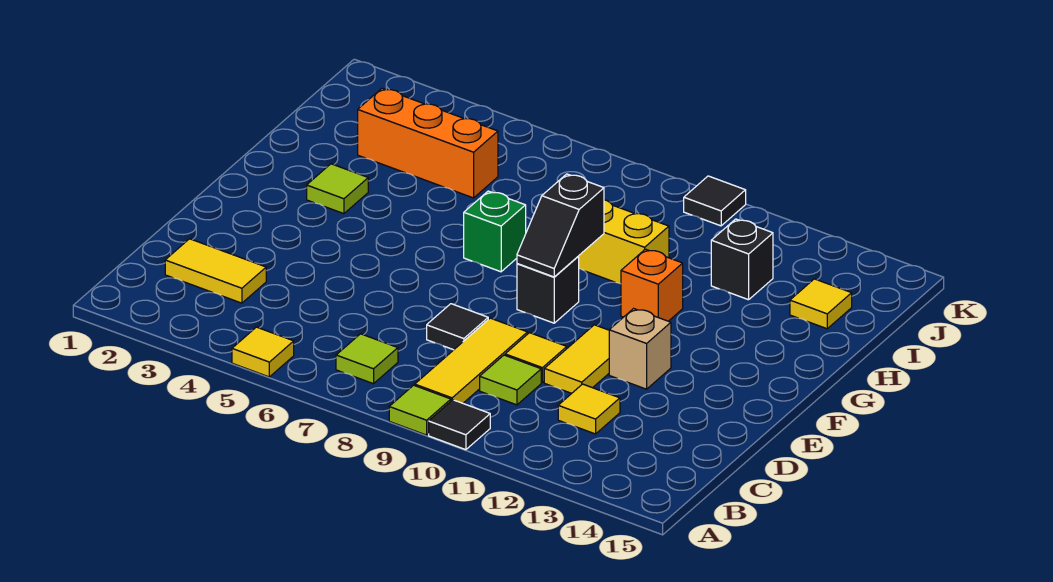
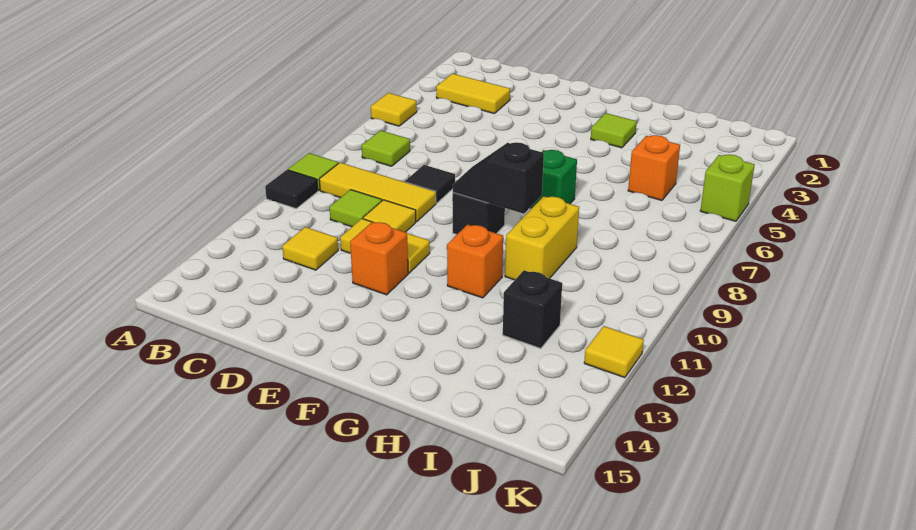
yellow 1x2 tile [165,239,266,303] -> yellow 1x2 tile turned to [436,74,510,114]
tan 1x1 brick [609,309,671,389] -> orange 1x1 brick [350,222,408,295]
orange 1x3 brick [358,88,498,198] -> orange 1x1 brick [628,135,680,200]
yellow 1x1 tile [790,279,852,329] -> yellow 1x1 tile moved to [584,326,644,378]
none -> lime 1x1 brick [700,155,755,221]
black 1x1 tile [684,176,746,226] -> none

